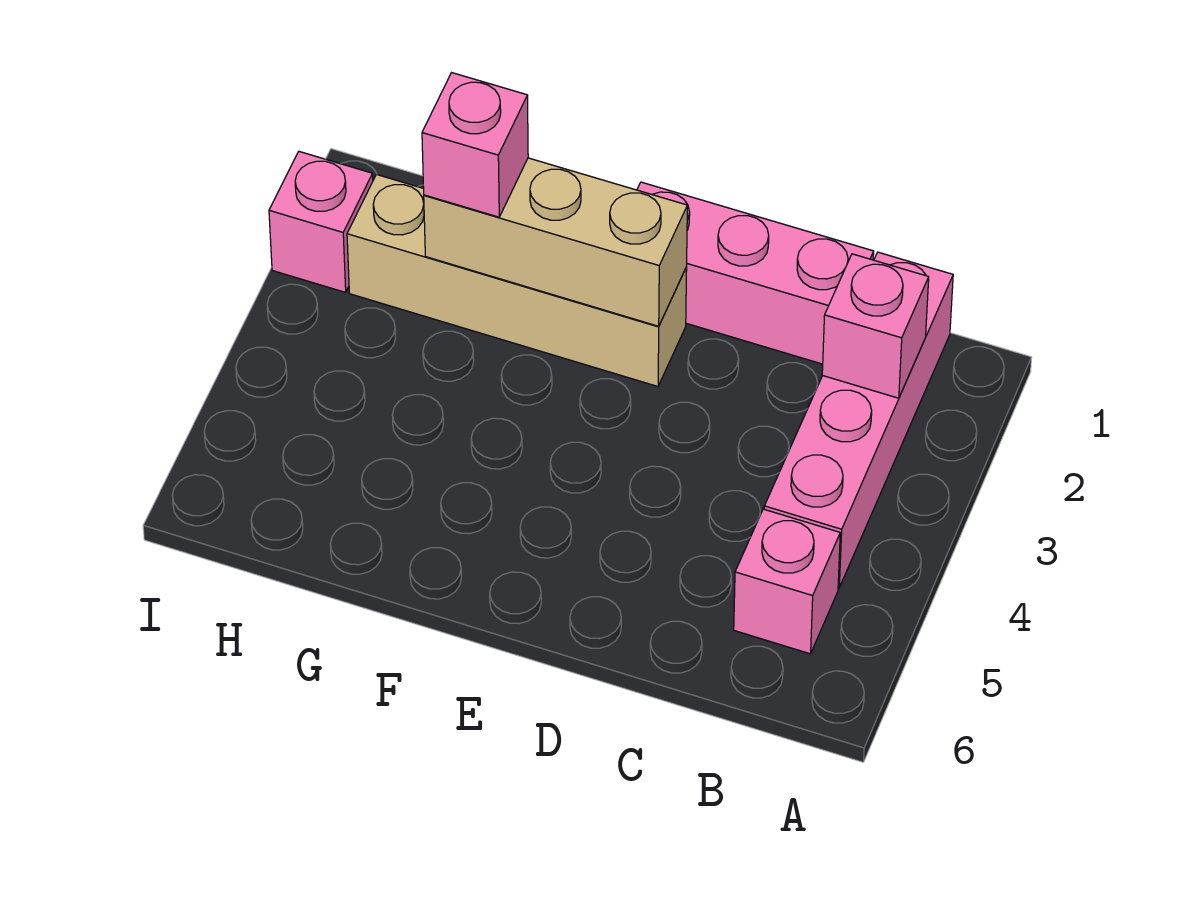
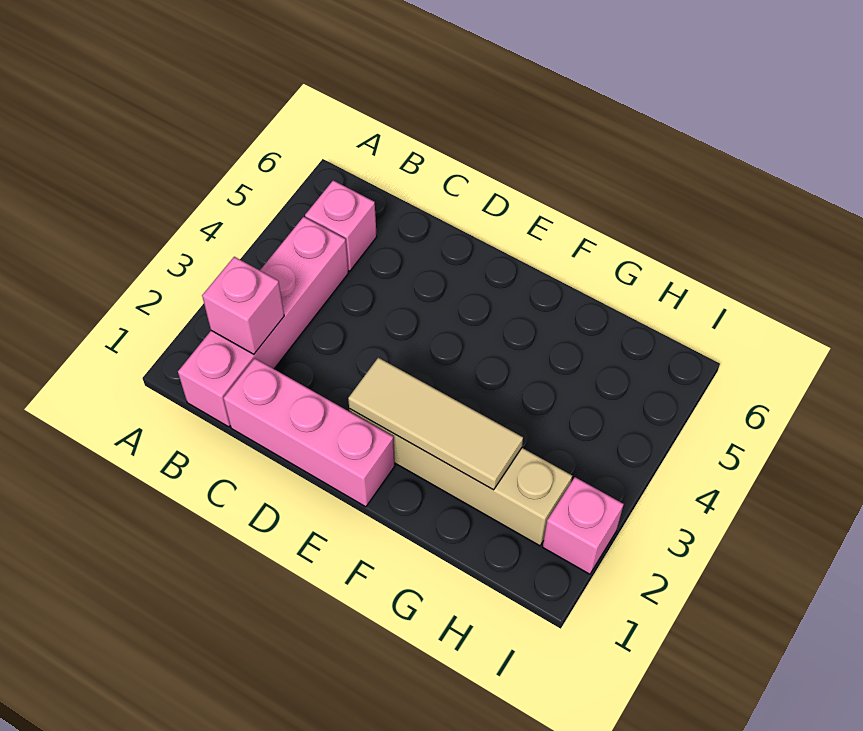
tan 1x3 brick [424,158,687,326] -> tan 1x3 tile [348,358,523,490]
pink 1x1 brick [422,73,528,217] -> none

